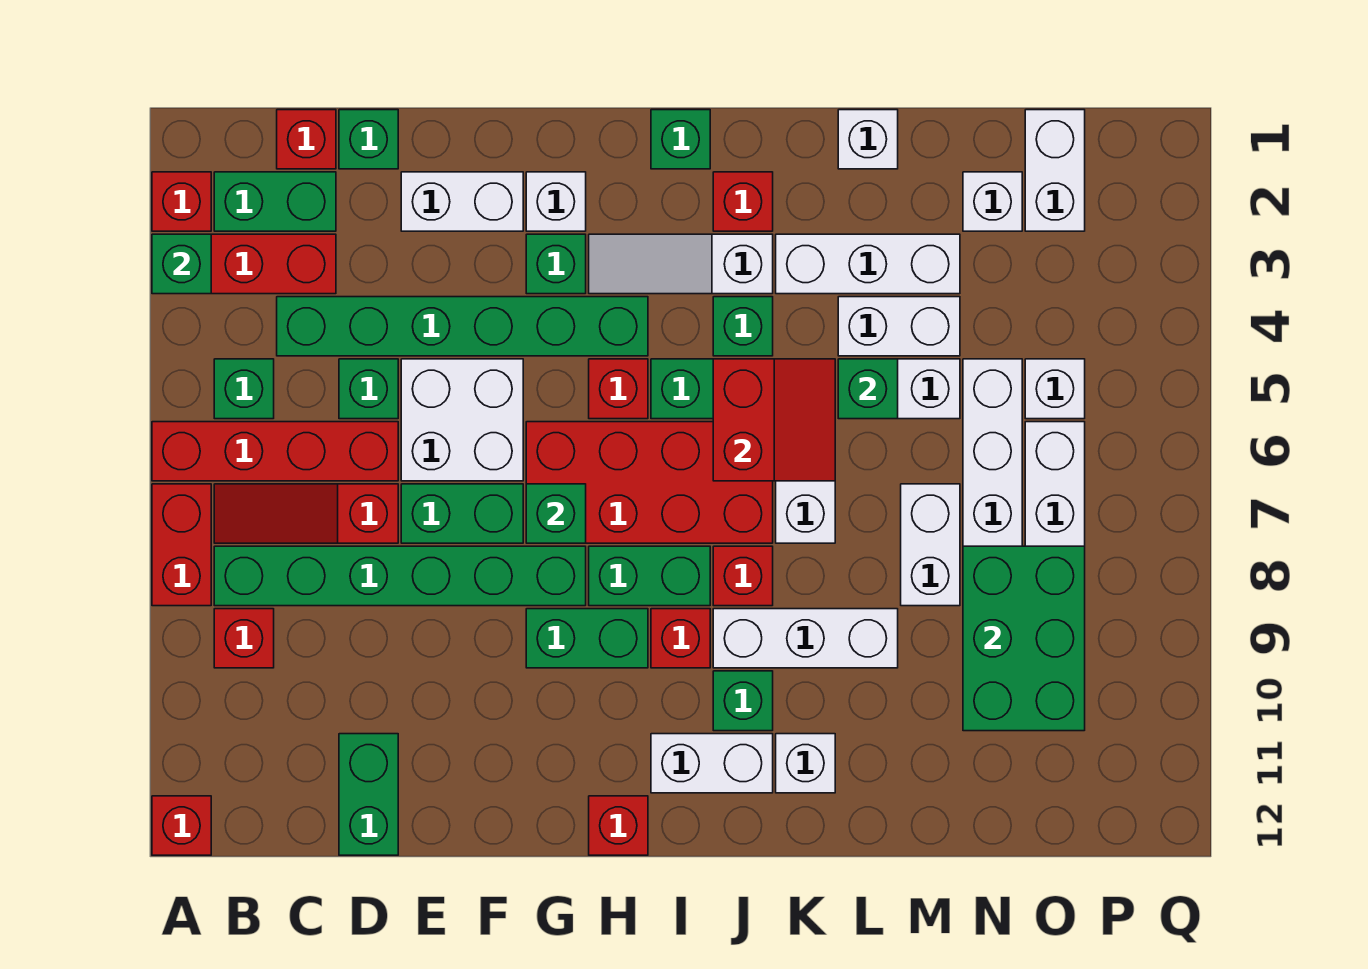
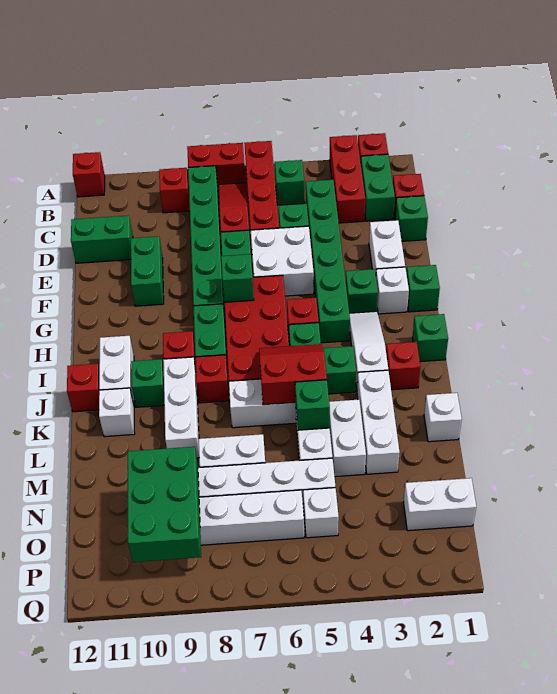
green 1x1 brick [152,234,211,294] -> green 1x1 brick moved to [406,265,440,312]
green 1x2 brick [526,609,648,668] -> green 1x2 brick moved to [131,236,164,306]
red 1x1 brick [589,796,648,855] -> red 1x1 brick moved to [67,364,99,412]
red 2x2 slope [713,359,835,481] -> red 2x2 slope turned to [259,344,327,405]
white 1x1 brick [963,172,1022,231] -> none
green 2x3 brick [963,546,1085,731] -> green 2x3 brick turned to [128,447,201,562]

